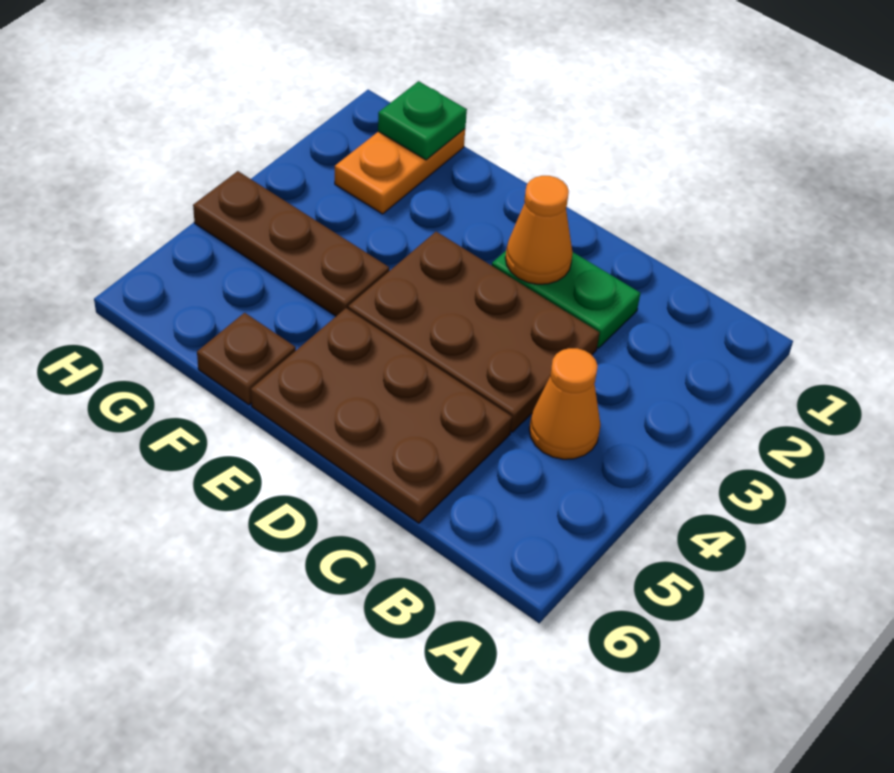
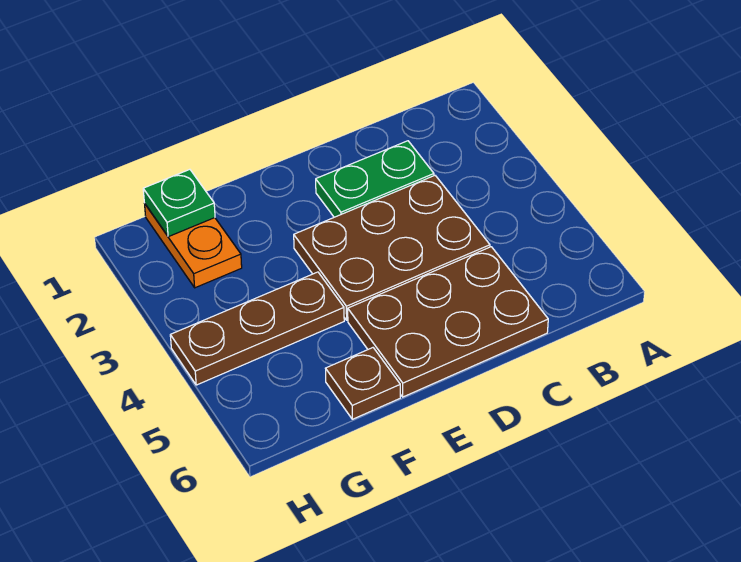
orange 1x1 cone [529,348,601,459] -> none
orange 1x1 cone [505,176,573,284] -> none

